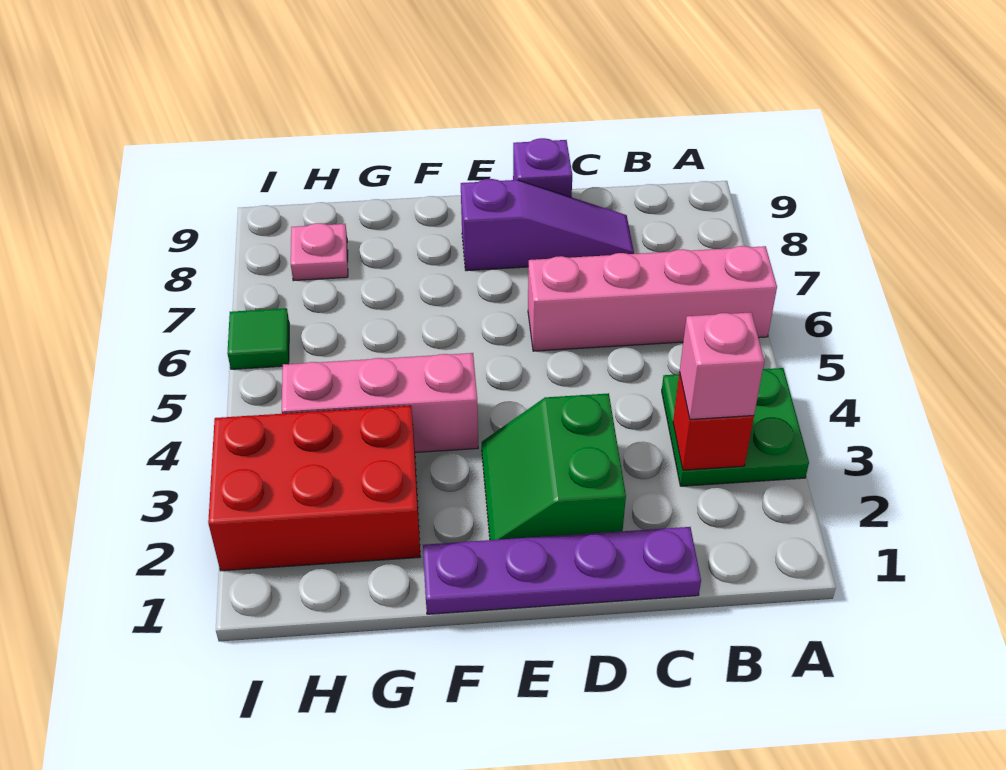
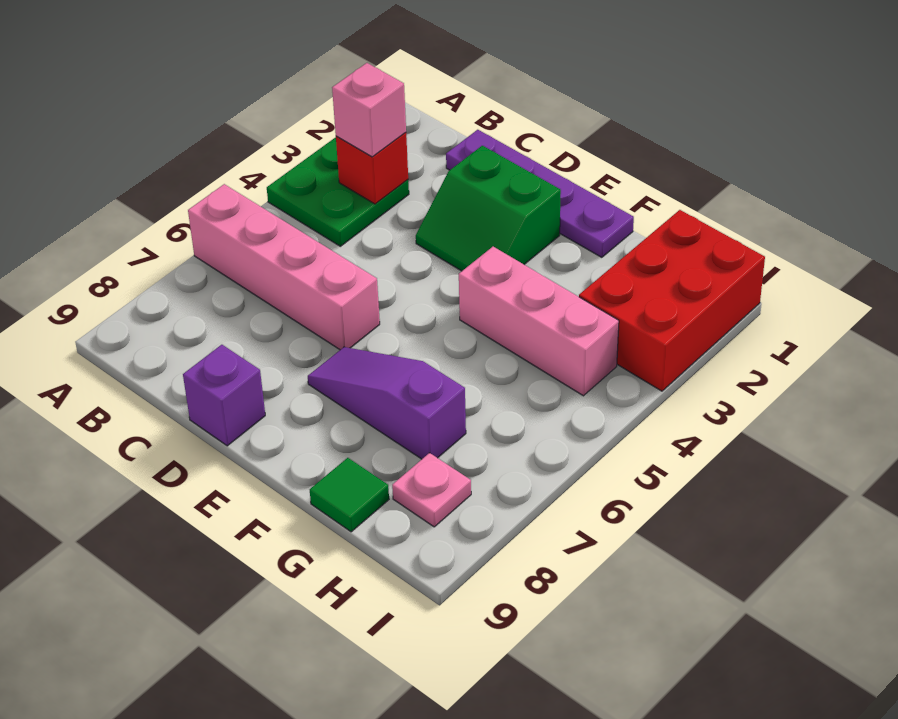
purple 1x3 slope [461,179,634,271] -> purple 1x3 slope moved to [308,347,466,459]
green 2x2 slope [482,393,626,540] -> green 2x2 slope turned to [416,146,561,271]
red 2x3 brick [208,406,420,571] -> red 2x3 brick turned to [579,210,765,391]
green 1x1 tile [227,308,289,369] -> green 1x1 tile moved to [310,458,389,532]

